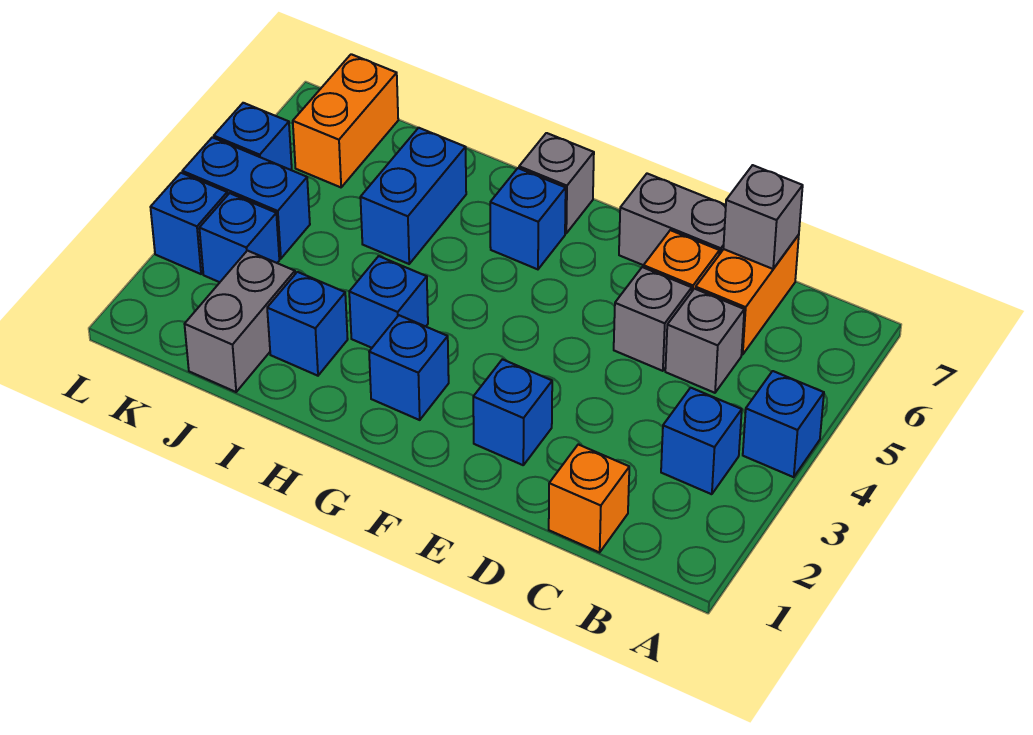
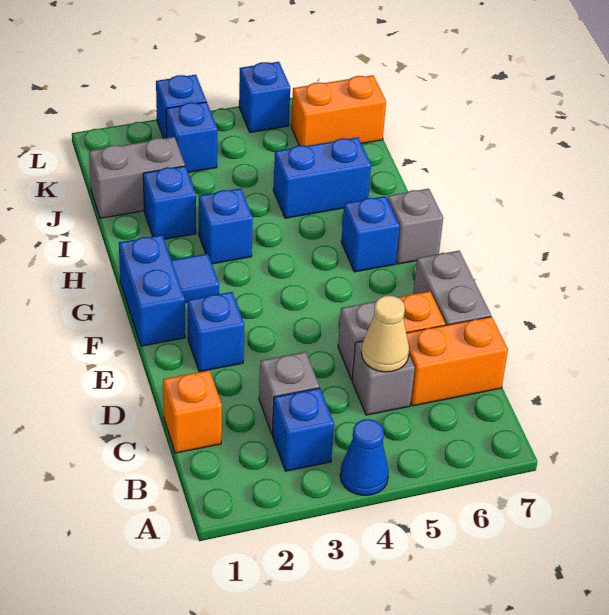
blue 1x1 brick [743,371,824,477] -> blue 1x1 cone [340,419,389,495]
none -> tan 1x1 cone [361,296,409,372]
grey 1x1 brick [723,165,803,269] -> grey 1x1 brick moved to [259,352,319,433]
blue 1x1 brick [369,315,449,420] -> blue 1x1 tile [172,254,219,303]
blue 1x2 brick [182,137,310,259] -> blue 1x2 brick moved to [119,235,185,346]

